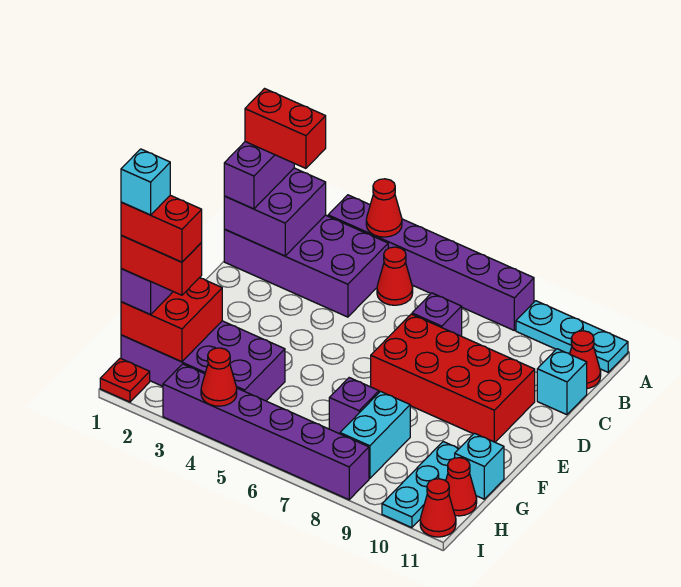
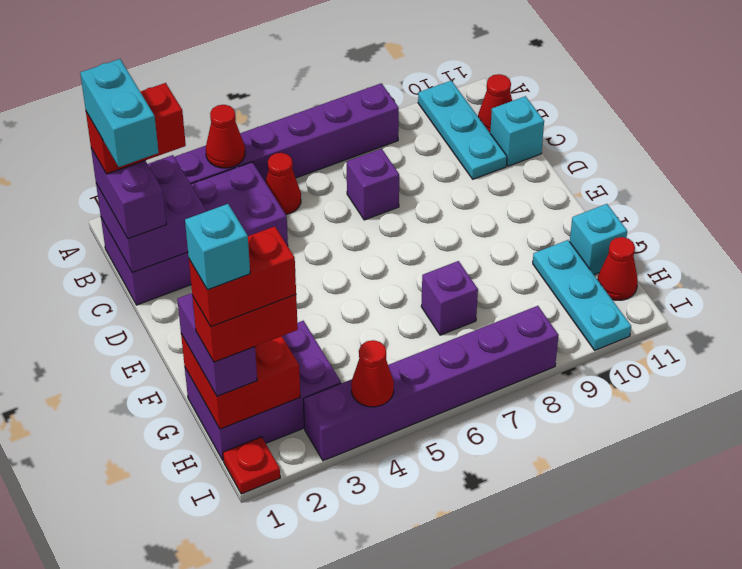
cyan 1x3 plate [516,301,628,372] -> cyan 1x3 plate turned to [418,81,507,179]
red 2x4 brick [371,314,535,442] -> none
purple 2x4 brick [121,321,285,401] -> purple 2x3 brick [185,320,341,460]
cyan 1x2 brick [340,392,410,479] -> cyan 1x2 brick moved to [80,59,159,167]
red 1x1 cone [420,479,456,537] -> none

